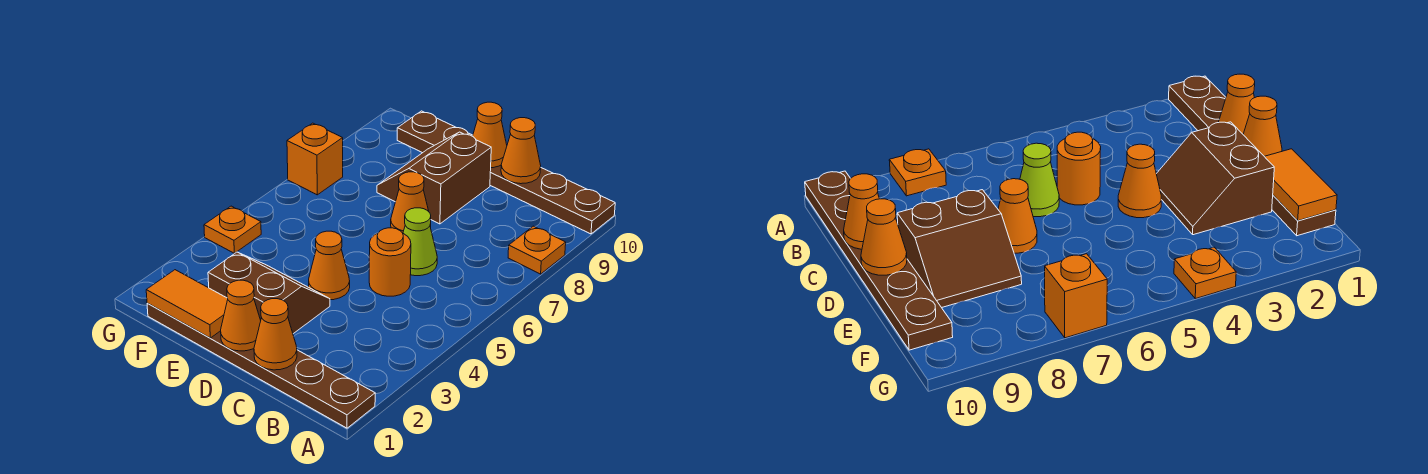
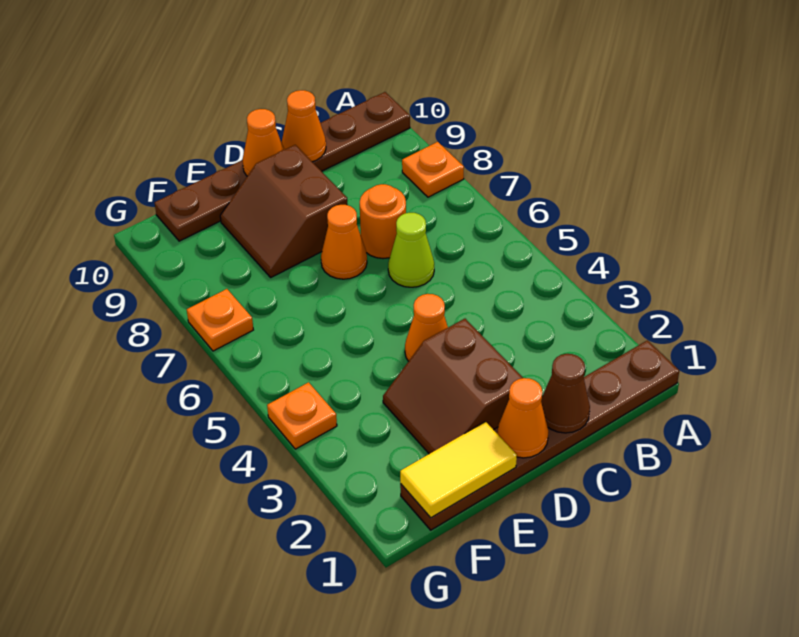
orange 1x1 cone [254,299,297,370] -> brown 1x1 cone [541,354,590,433]
orange 1x1 round brick [369,228,411,296] -> orange 1x1 round brick moved to [360,184,406,259]
brown 2x2 slope [208,252,330,334] -> brown 2x2 slope turned to [383,319,523,454]
orange 1x2 tile [146,270,228,338] -> yellow 1x2 tile [400,422,517,518]
orange 1x1 brick [287,123,343,195] -> orange 1x1 plate [187,289,253,351]

